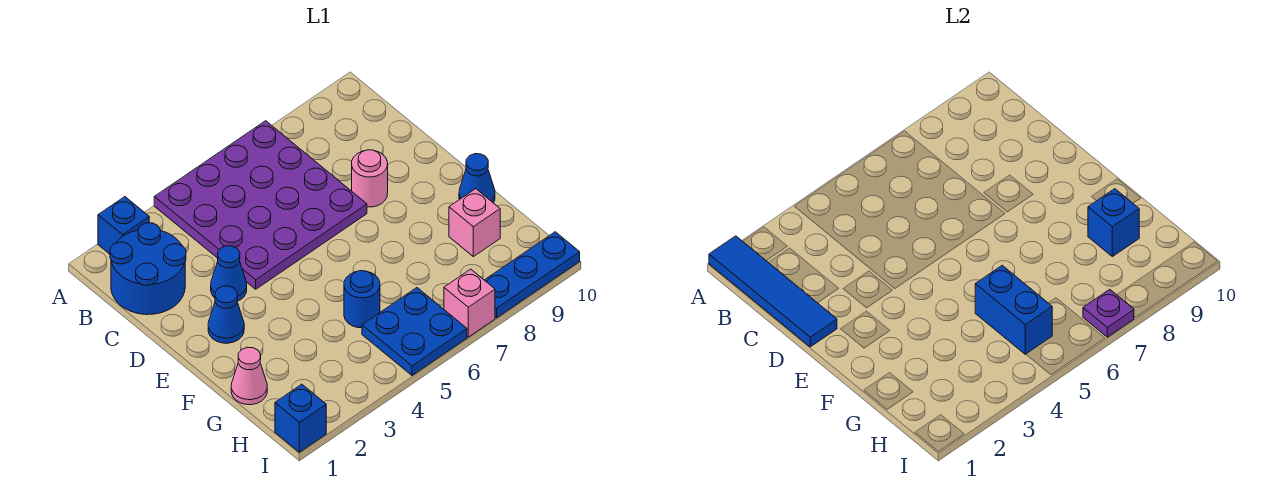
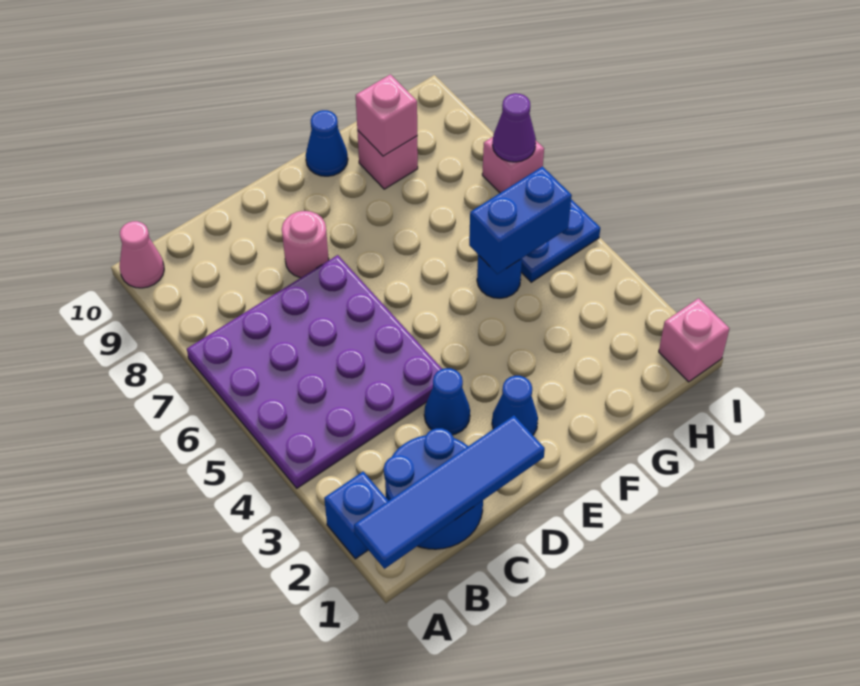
pink 1x1 cone [231,347,267,405] -> pink 1x1 cone moved to [120,221,164,288]
blue 1x1 brick [1088,189,1139,257] -> pink 1x1 brick [356,74,417,156]
blue 1x1 brick [275,384,326,452] -> pink 1x1 brick [659,298,729,382]
purple 1x1 plate [1083,289,1134,337] -> purple 1x1 cone [493,93,536,162]
blue 1x3 plate [485,232,580,318] -> none

